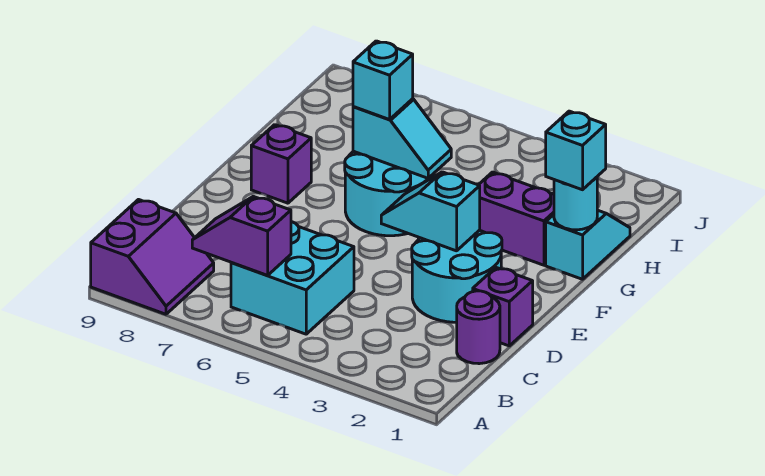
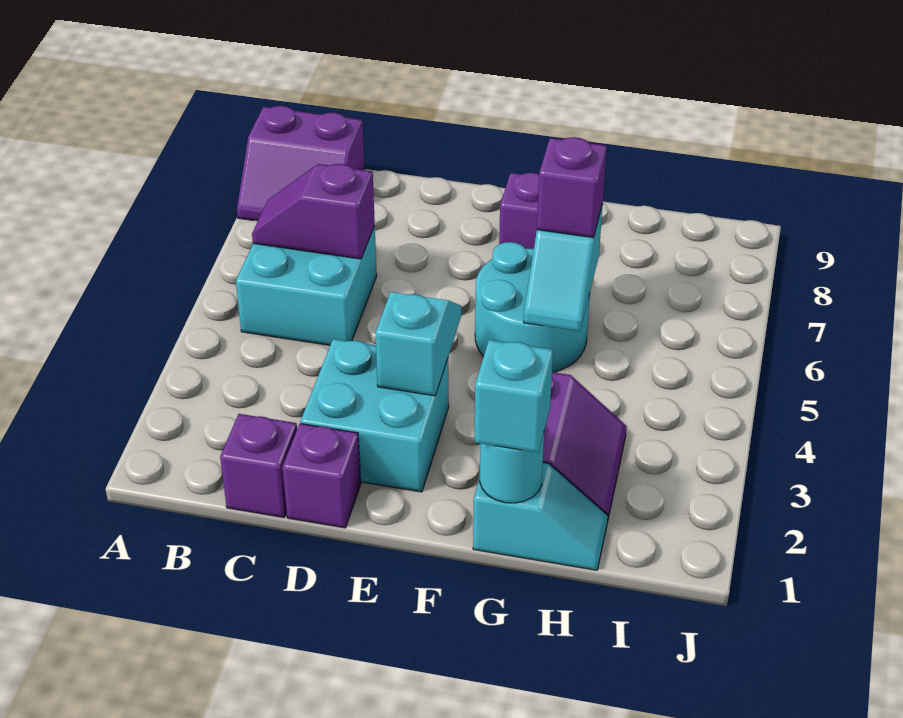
purple 1x2 slope [192,196,291,275] -> purple 1x2 slope turned to [252,164,375,259]
purple 1x1 round brick [457,291,500,364] -> purple 1x1 brick [220,414,297,518]
cyan 2x2 round brick [412,230,502,322] -> cyan 2x2 brick [300,339,449,492]
cyan 1x1 brick [353,41,413,120] -> purple 1x1 brick [537,137,607,238]

